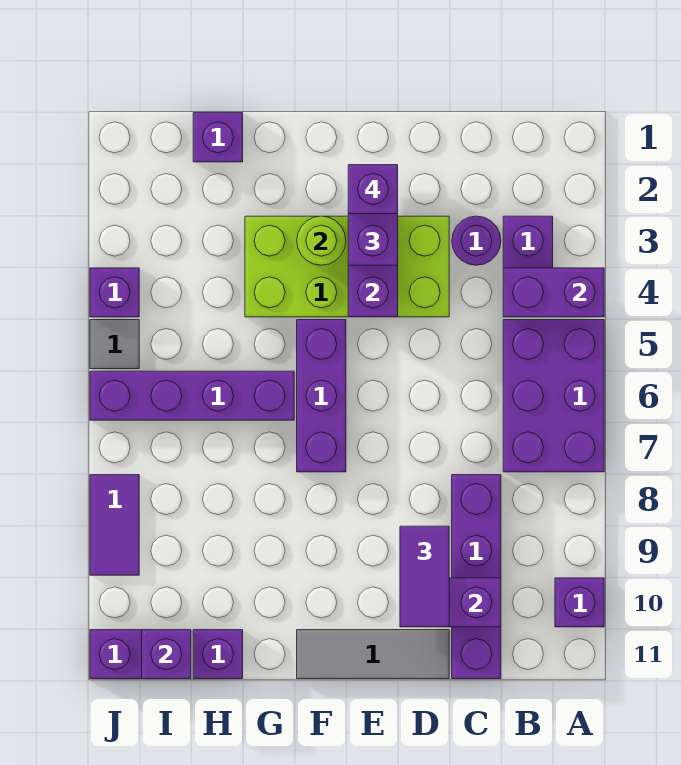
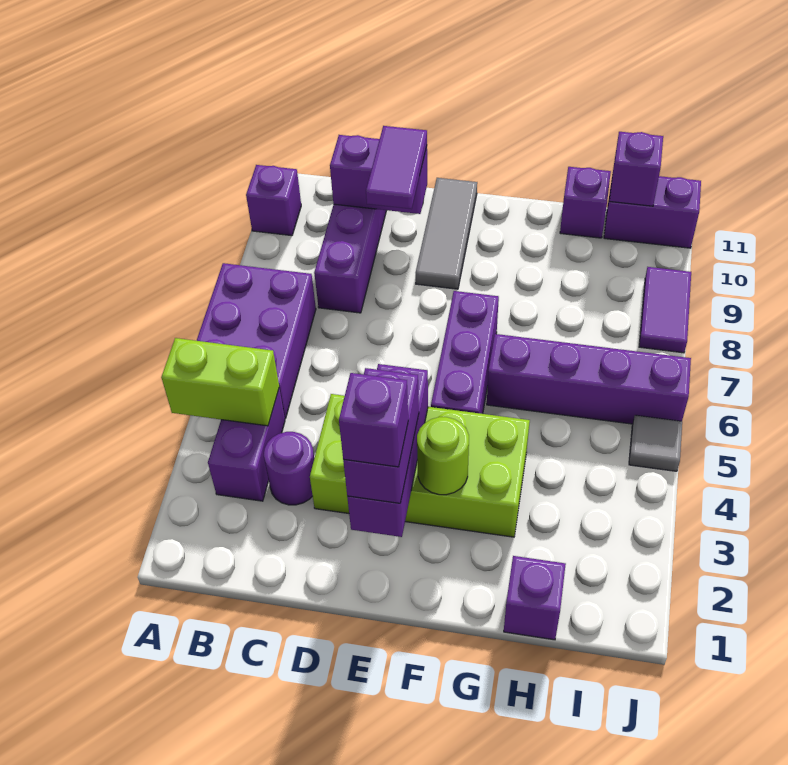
purple 1x2 brick [503,268,604,317] -> lime 1x2 brick [161,338,279,426]
grey 1x3 tile [297,630,449,679] -> grey 1x3 tile turned to [416,178,477,289]
purple 1x1 brick [90,268,139,317] -> none

